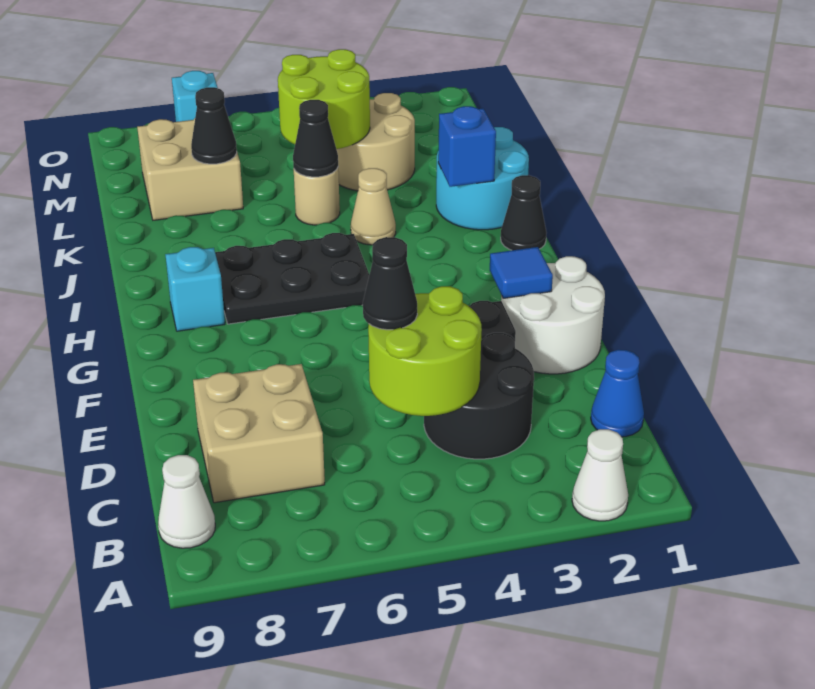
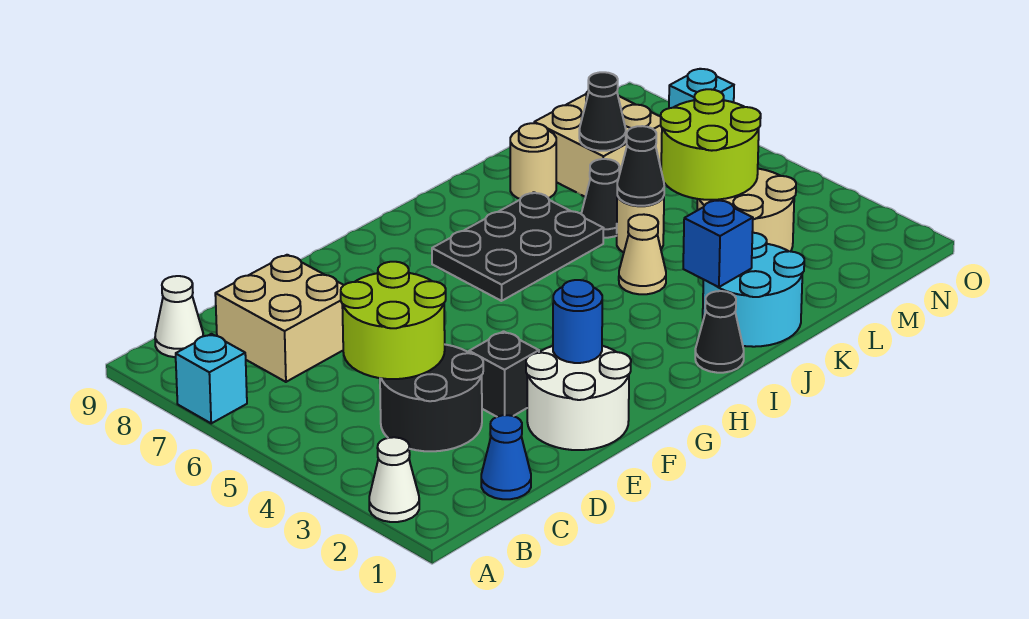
black 1x1 cone [363,237,417,330] -> black 1x1 cone moved to [581,159,619,238]
blue 1x1 tile [490,247,553,298] -> blue 1x1 round brick [553,280,602,363]
black 2x3 plate [215,233,369,324] -> black 2x3 plate turned to [432,192,604,301]
cyan 1x1 brick [165,247,225,331] -> cyan 1x1 brick moved to [176,334,247,423]
none -> tan 1x1 round brick [510,123,556,199]

